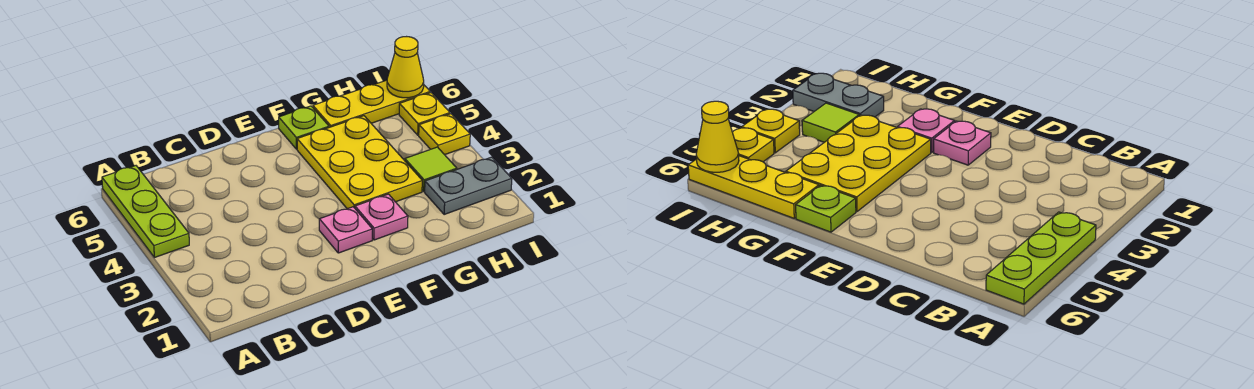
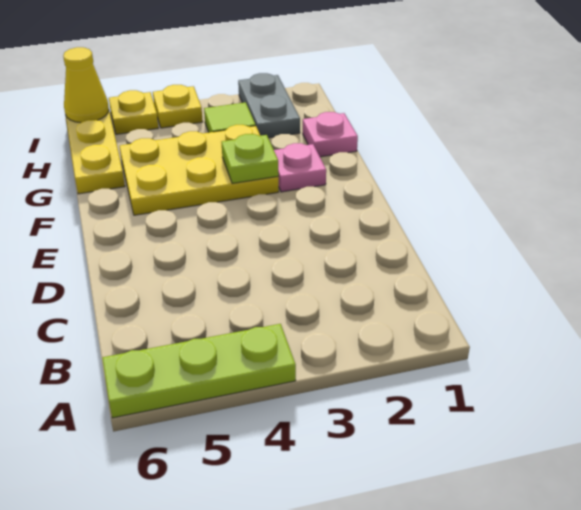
pink 1x1 plate [319,207,372,253] -> pink 1x1 plate moved to [303,112,358,157]
lime 1x1 plate [279,106,329,149] -> lime 1x1 plate moved to [222,134,279,184]

